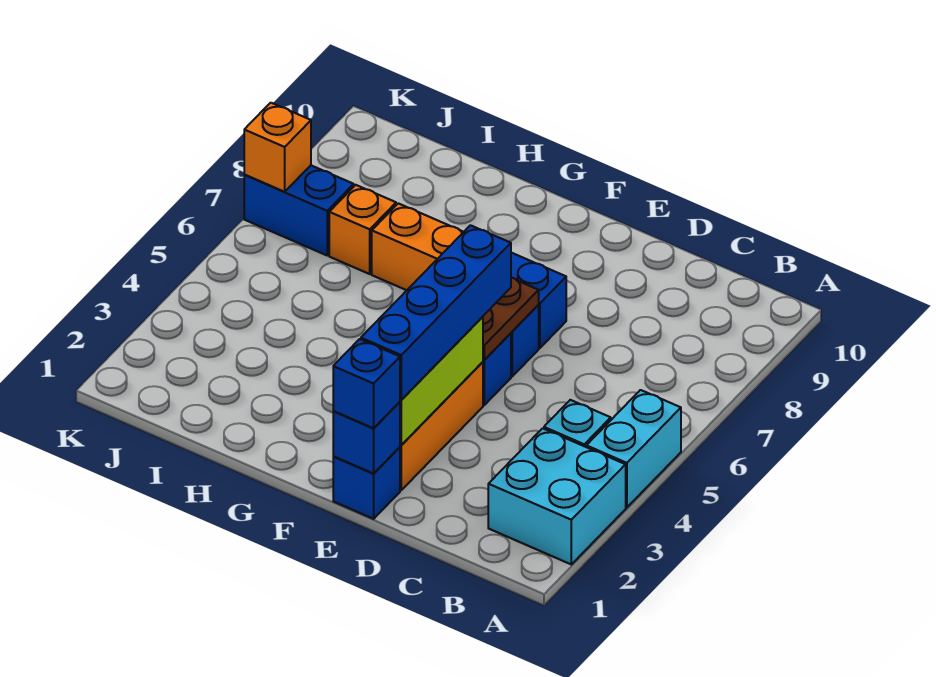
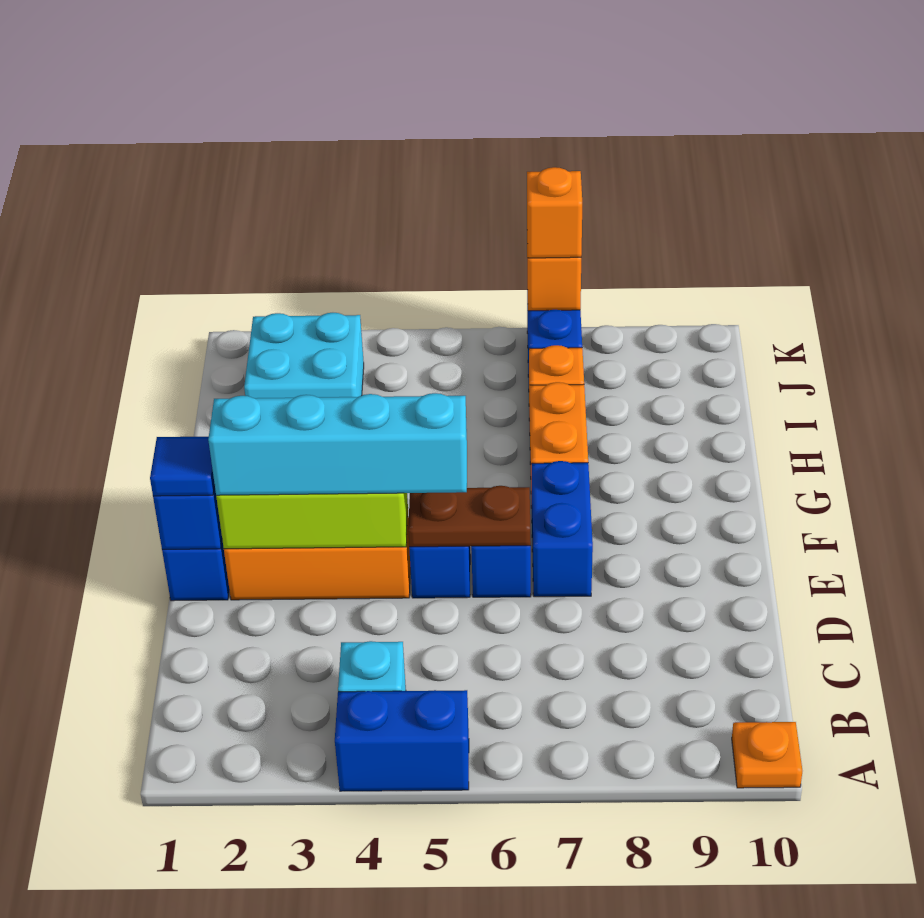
cyan 2x2 brick [488,428,626,564] -> cyan 2x2 brick moved to [244,313,364,398]
cyan 1x2 brick [586,390,681,508] -> blue 1x2 brick [335,690,469,791]
none -> orange 1x1 plate [732,722,802,788]
blue 1x1 brick [333,339,400,428] -> blue 1x1 tile [150,436,215,496]
blue 1x4 brick [361,225,511,400] -> cyan 1x4 brick [208,393,467,496]
none -> orange 1x1 brick [527,167,582,258]

